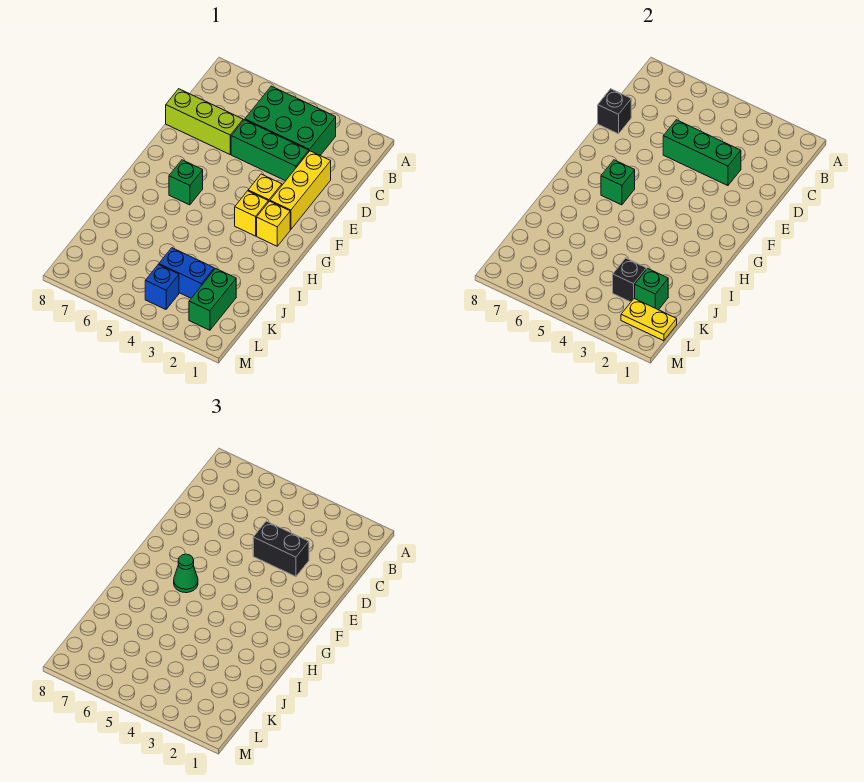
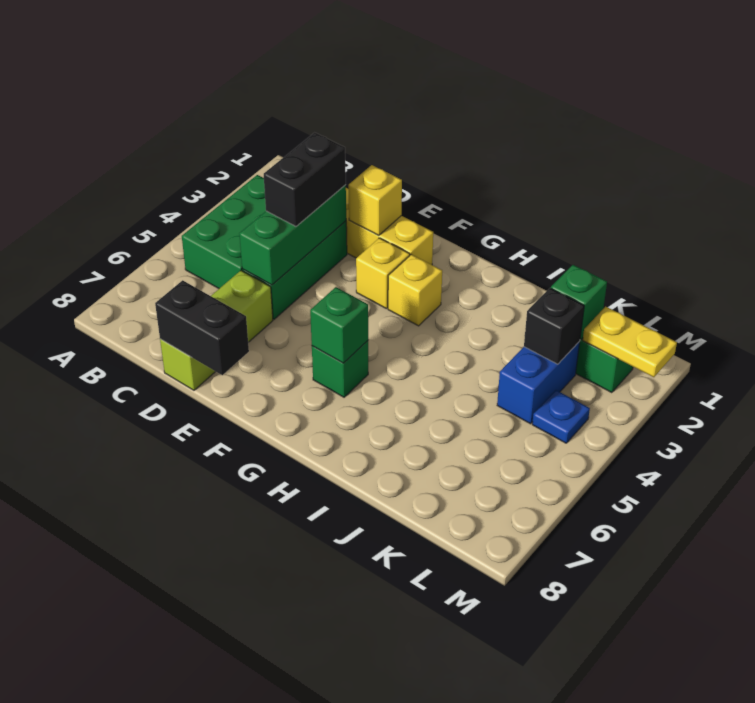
black 1x1 brick [598,89,631,134] -> black 1x2 brick [155,280,249,375]
yellow 1x1 brick [257,201,290,246] -> yellow 1x1 brick moved to [348,165,402,236]
green 1x1 cone [174,554,198,593] -> none
yellow 1x2 plate [621,298,677,341] -> yellow 1x2 plate turned to [583,307,677,377]
blue 1x1 brick [145,265,179,309] -> blue 1x1 plate [532,390,590,443]

